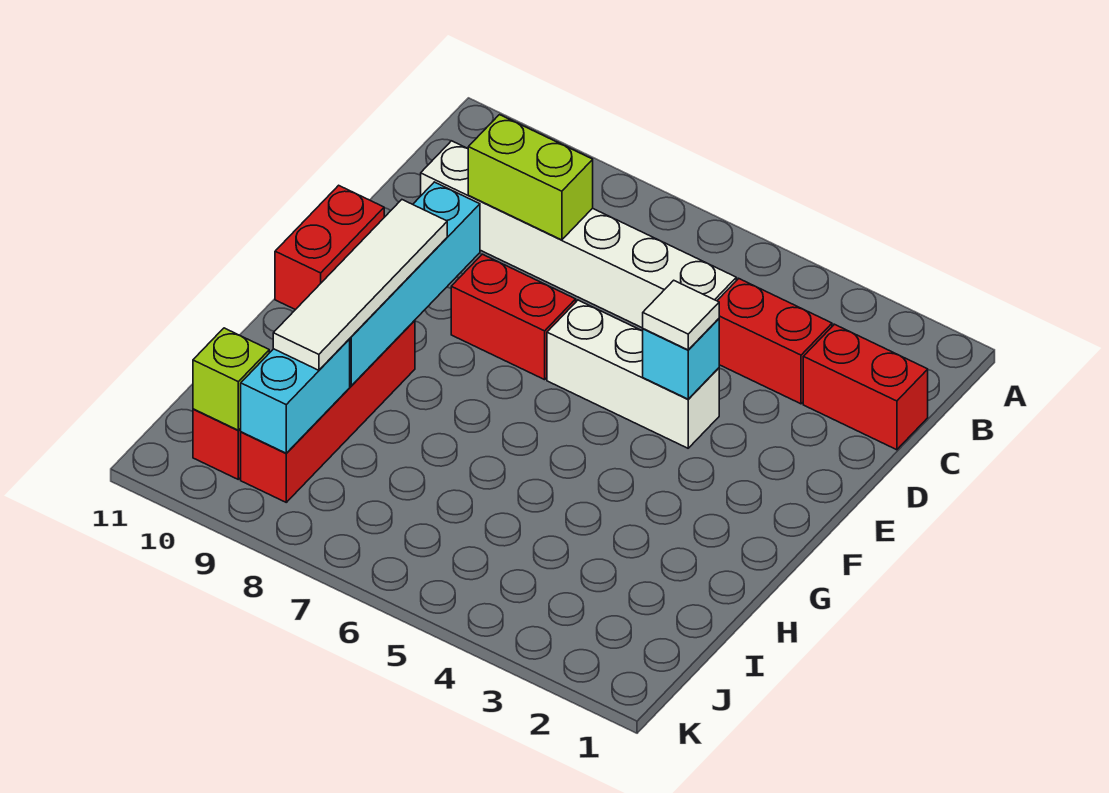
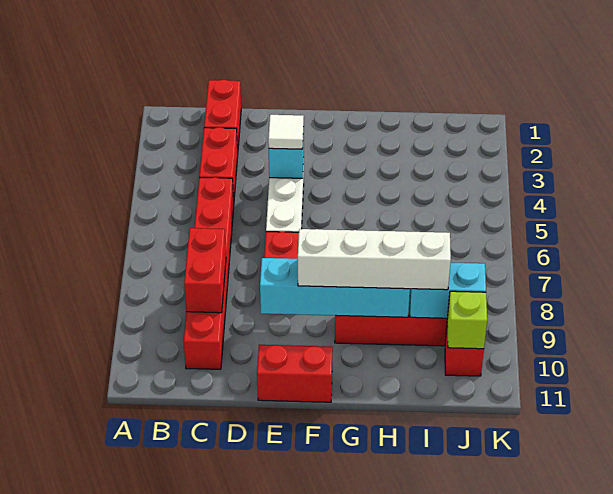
white 1x6 brick [421,141,736,328] -> red 1x6 brick [184,177,234,369]
lime 1x2 brick [468,115,593,240] -> red 1x2 brick [184,228,226,313]
white 1x4 tile [273,200,447,370] -> white 1x4 brick [298,229,451,290]

